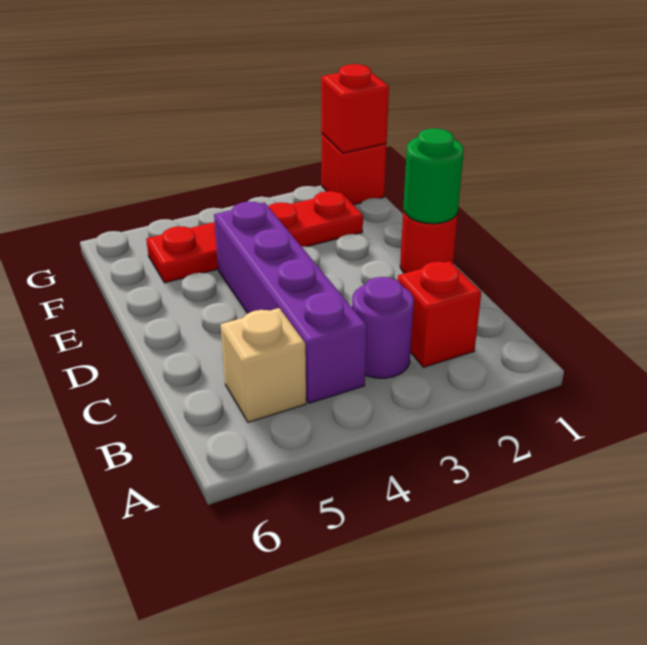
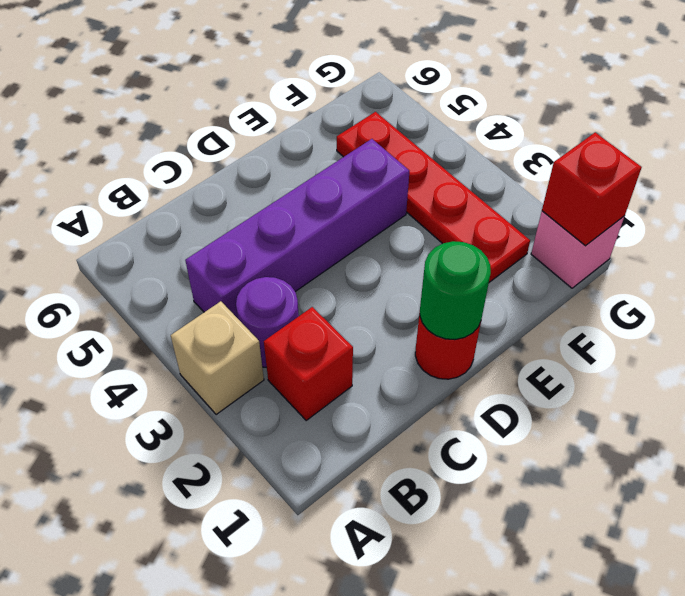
tan 1x1 brick [221,308,306,422] -> tan 1x1 brick moved to [171,301,264,415]
red 1x1 brick [322,134,387,205] -> pink 1x1 brick [531,211,624,288]

